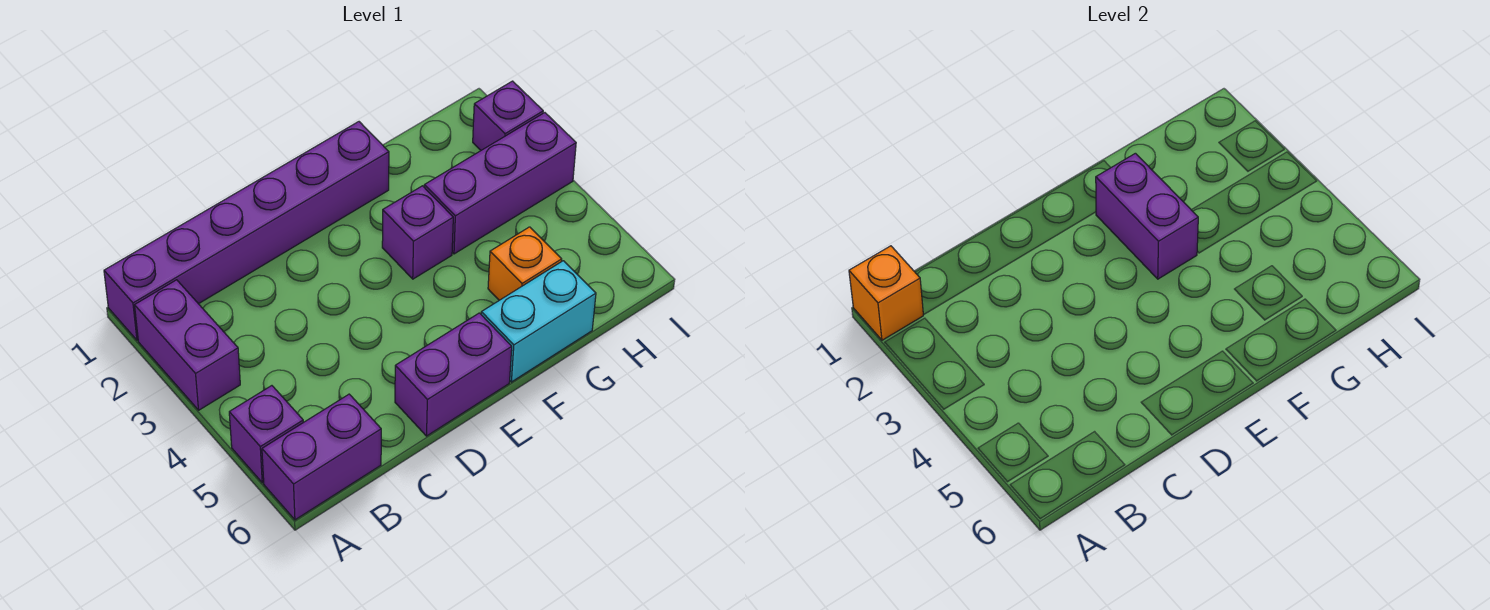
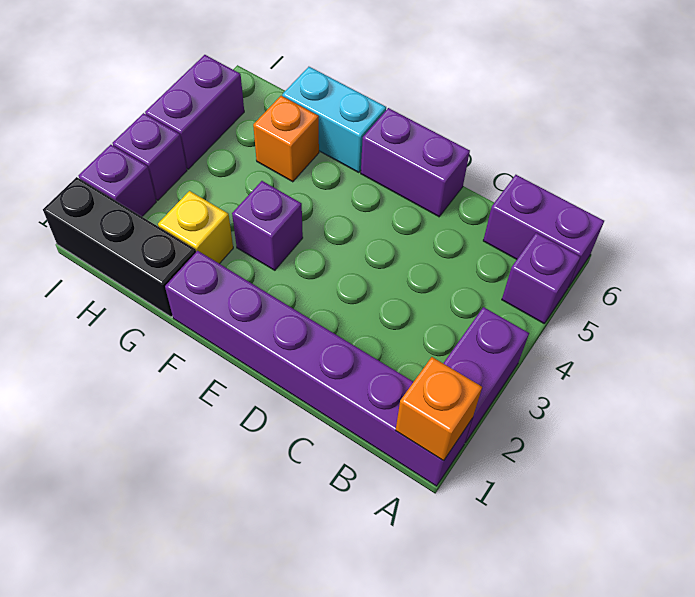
purple 1x2 brick [1096,153,1198,279] -> purple 1x2 brick moved to [145,55,244,169]
none -> black 1x3 brick [43,177,196,317]
none -> yellow 1x1 brick [158,191,233,264]
purple 1x3 brick [424,113,576,254] -> purple 1x1 brick [113,113,187,200]

